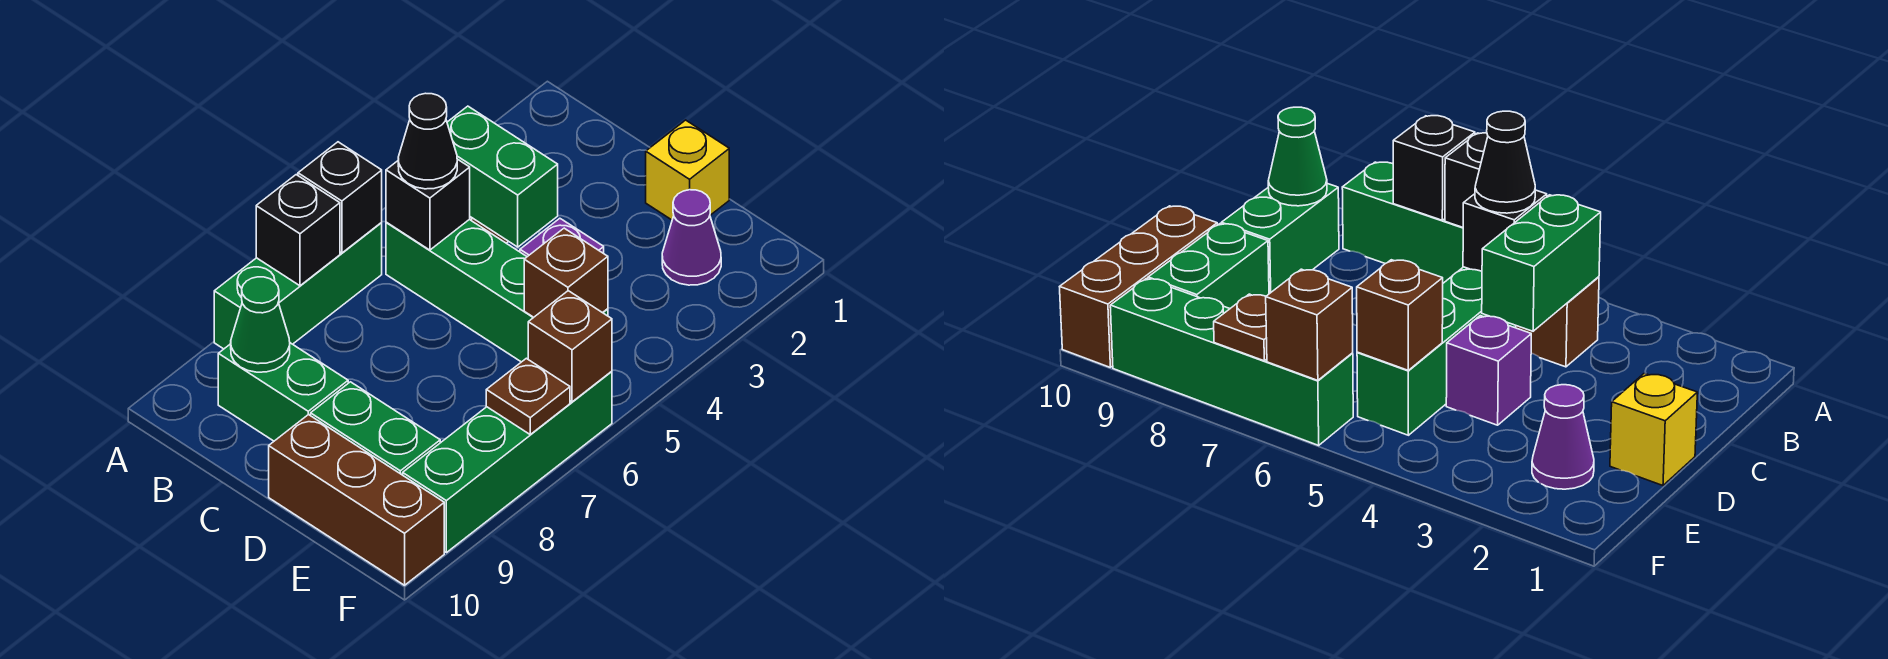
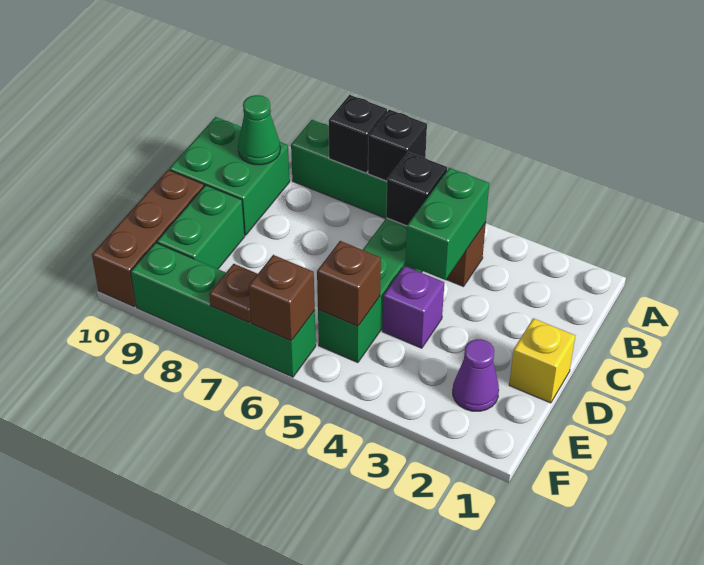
black 1x1 cone [398,93,457,189] -> none
green 1x2 brick [218,343,348,441] -> green 2x2 brick [169,117,290,235]

